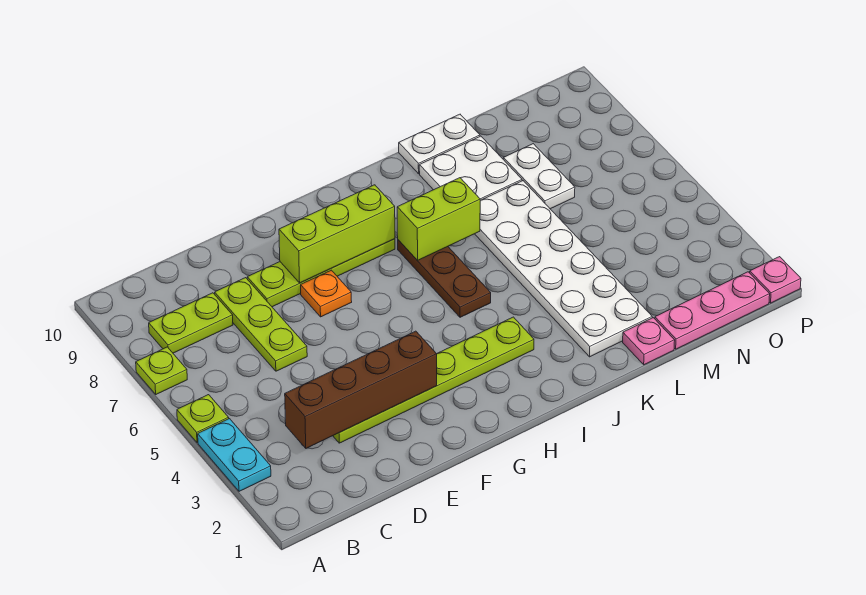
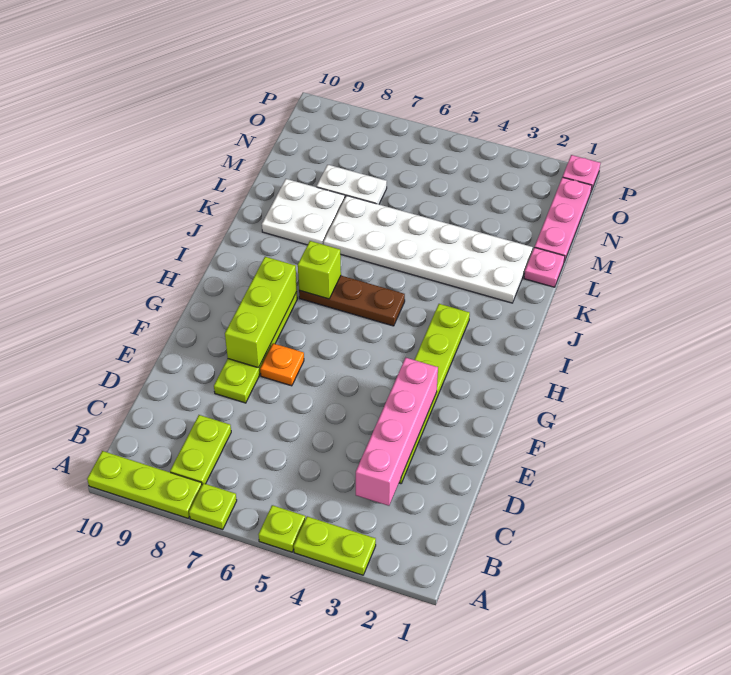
cyan 1x2 plate [198,419,271,491] -> lime 1x2 plate [294,516,376,575]
brown 1x4 brick [285,331,437,448] -> pink 1x4 brick [356,358,438,506]
lime 1x3 plate [215,278,307,371] -> lime 1x3 plate moved to [87,451,202,518]
lime 1x2 brick [397,178,480,261] -> lime 1x1 brick [298,241,341,299]
white 1x2 plate [399,114,480,174] -> none

